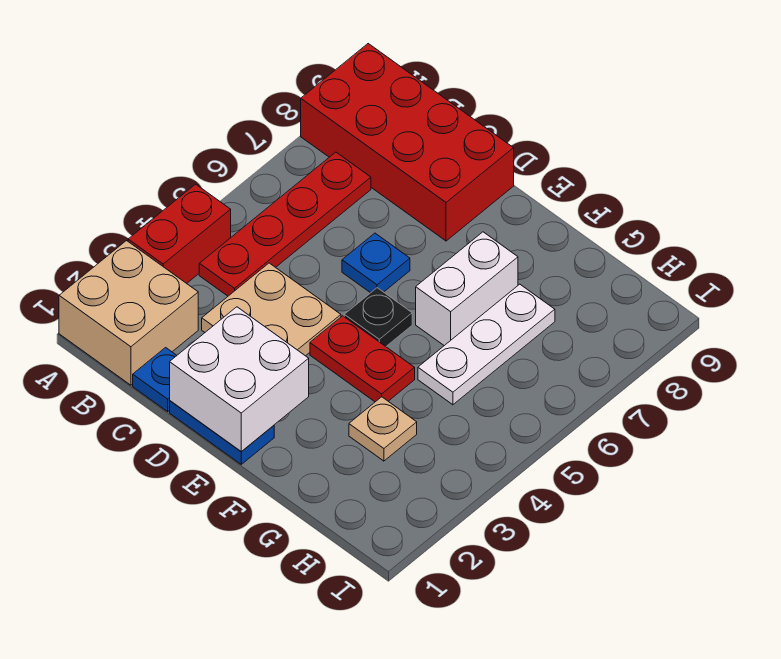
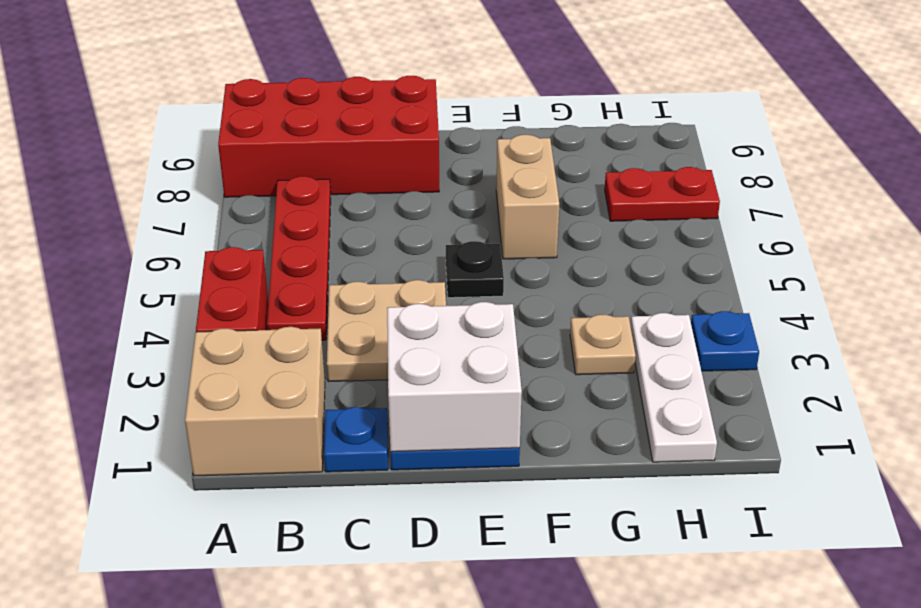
blue 1x1 plate [342,233,410,293] -> blue 1x1 plate moved to [691,311,759,371]
red 1x2 plate [310,316,415,402] -> red 1x2 plate moved to [605,167,720,221]
white 1x2 brick [416,232,518,346] -> tan 1x2 brick [496,135,559,259]
white 1x3 plate [418,284,555,405] -> white 1x3 plate moved to [631,313,717,462]

